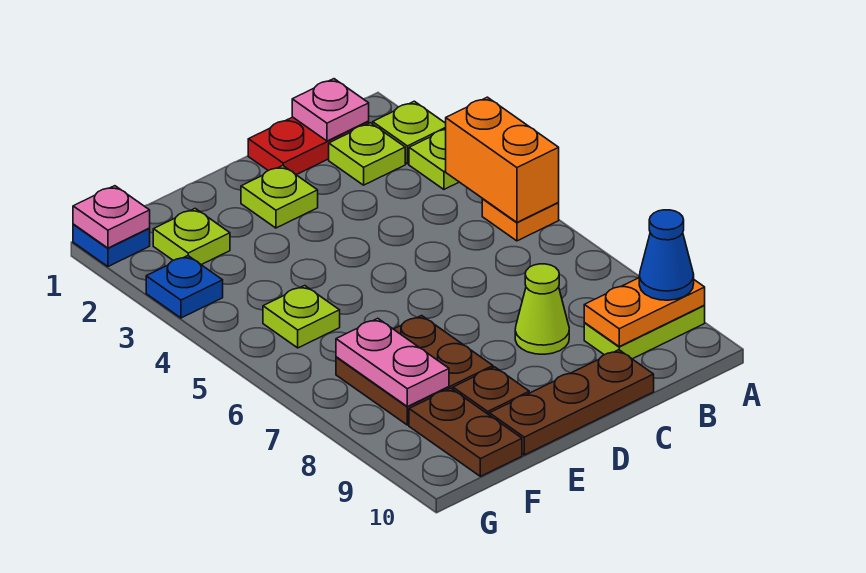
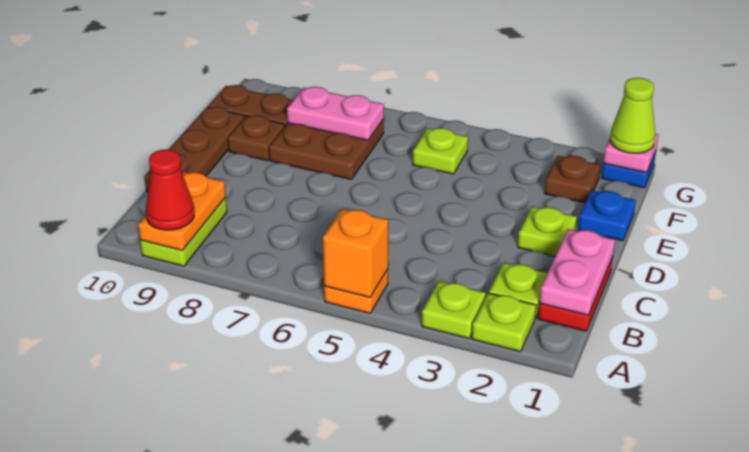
orange 1x2 brick [446,97,559,222] -> orange 1x1 brick [323,209,388,297]
blue 1x1 cone [639,210,694,300] -> red 1x1 cone [146,149,194,230]
pink 1x1 plate [292,79,369,141] -> pink 1x2 plate [540,229,615,315]
lime 1x1 cone [515,264,569,354] -> lime 1x1 cone moved to [610,78,655,153]
lime 1x1 plate [153,209,230,265] -> brown 1x1 plate [544,156,600,203]
blue 1x1 plate [146,256,223,318] -> blue 1x1 plate moved to [578,190,636,241]

